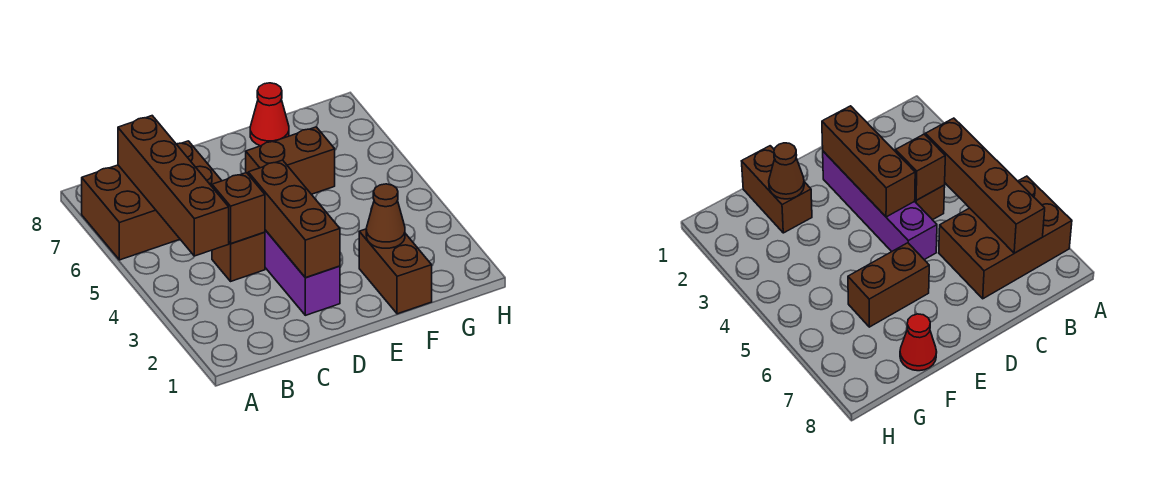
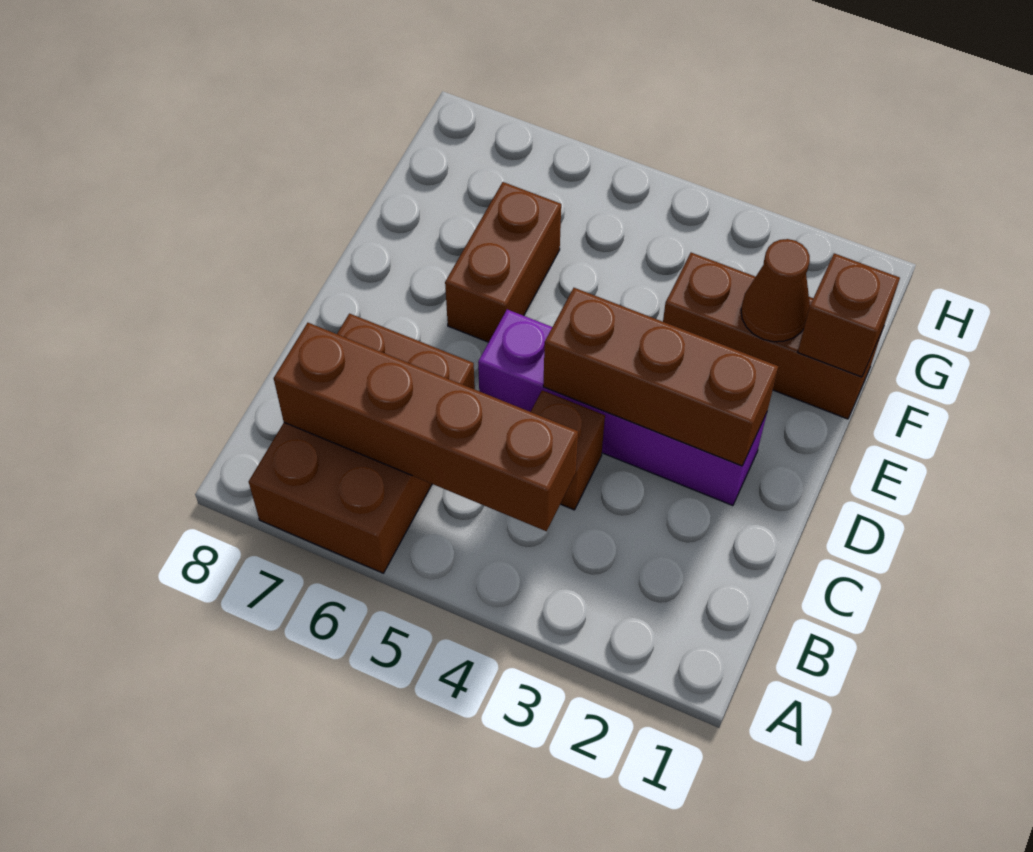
brown 1x1 brick [212,173,265,244] -> brown 1x1 brick moved to [798,253,900,377]
brown 1x2 brick [359,229,432,314] -> brown 1x3 brick [663,253,883,419]
red 1x1 cone [250,83,289,146] -> none

